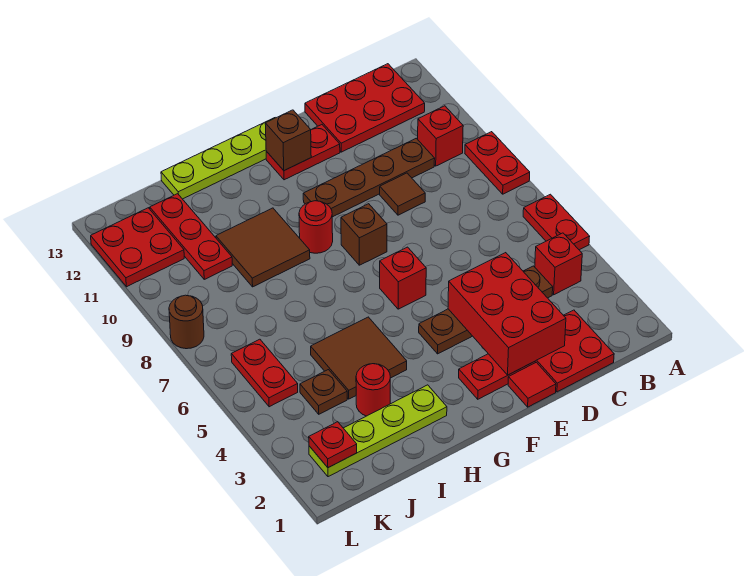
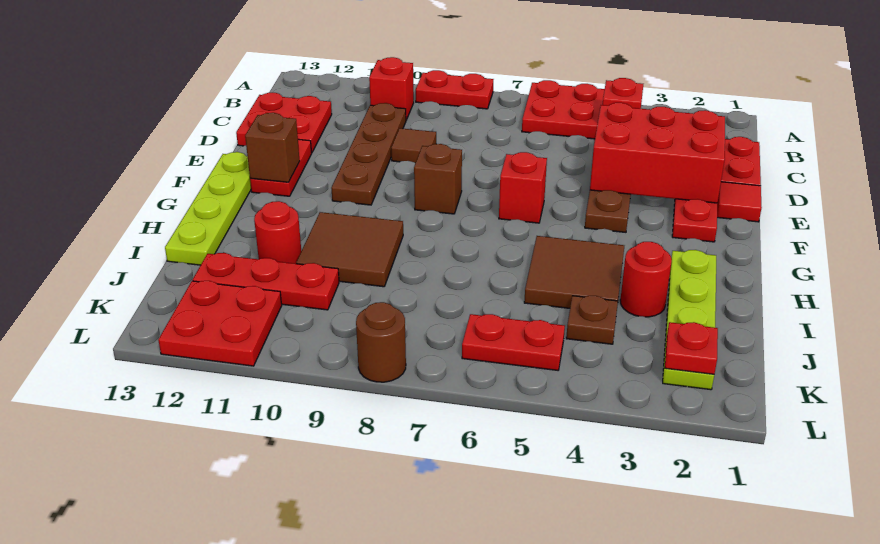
red 1x2 plate [523,194,590,250] -> red 2x2 plate [522,80,605,139]
red 2x3 plate [305,64,425,152] -> red 2x2 plate [236,93,332,153]
red 1x1 round brick [299,201,333,253] -> red 1x1 round brick moved to [254,201,301,264]

